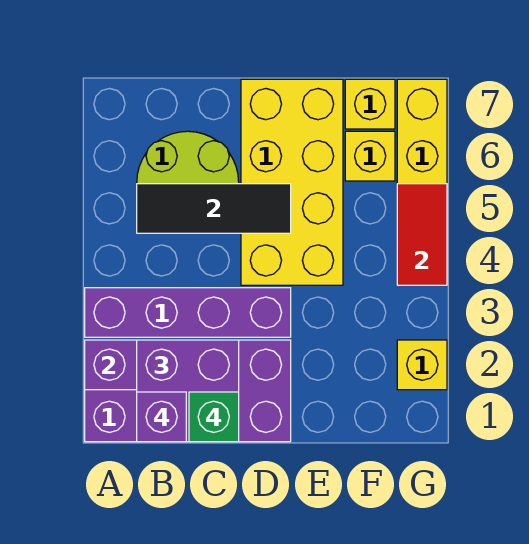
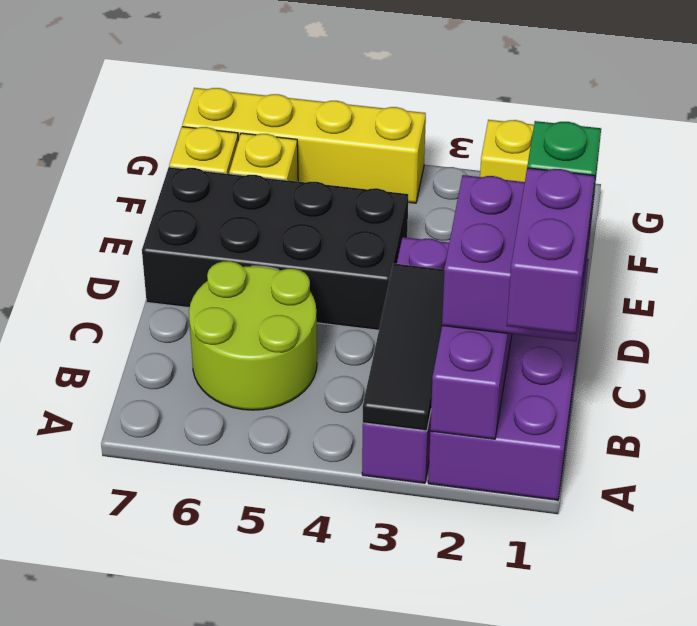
purple 1x1 brick [137,392,186,442] -> purple 1x2 brick [507,168,595,334]
black 1x3 tile [137,184,291,233] -> black 1x3 tile moved to [363,263,444,431]
yellow 2x4 brick [241,79,343,285] -> black 2x4 brick [142,167,408,330]
red 1x2 tile [397,184,447,285] -> none

